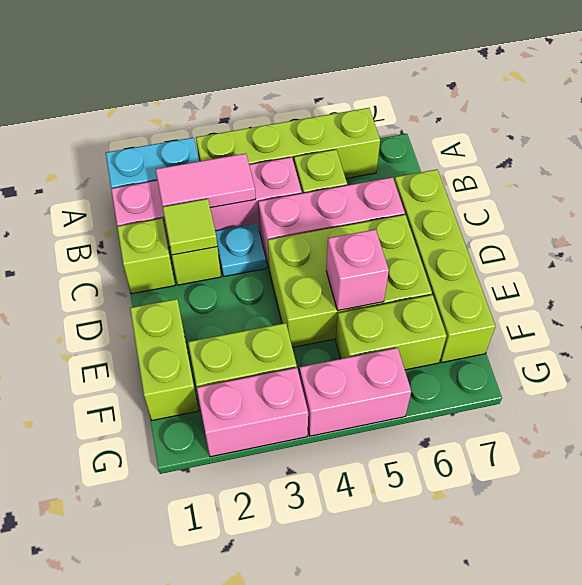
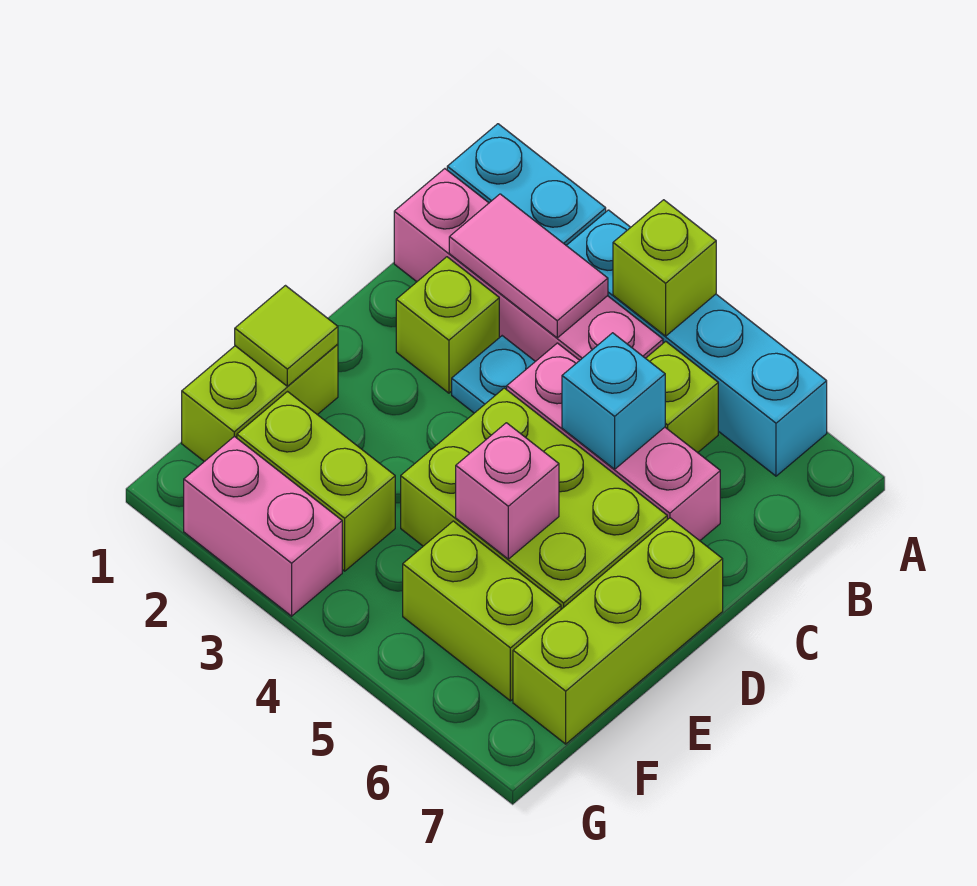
lime 1x4 brick [196,108,380,178] -> cyan 1x4 brick [566,210,827,476]
lime 1x1 brick [117,219,175,294] -> lime 1x1 brick moved to [613,200,716,336]
lime 1x1 tile [163,199,217,255] -> lime 1x1 tile moved to [235,286,338,386]
none -> cyan 1x1 brick [562,333,665,469]
lime 1x4 brick [394,170,495,363] -> lime 1x3 brick [513,518,723,744]
pink 1x2 brick [300,348,411,436] -> none

